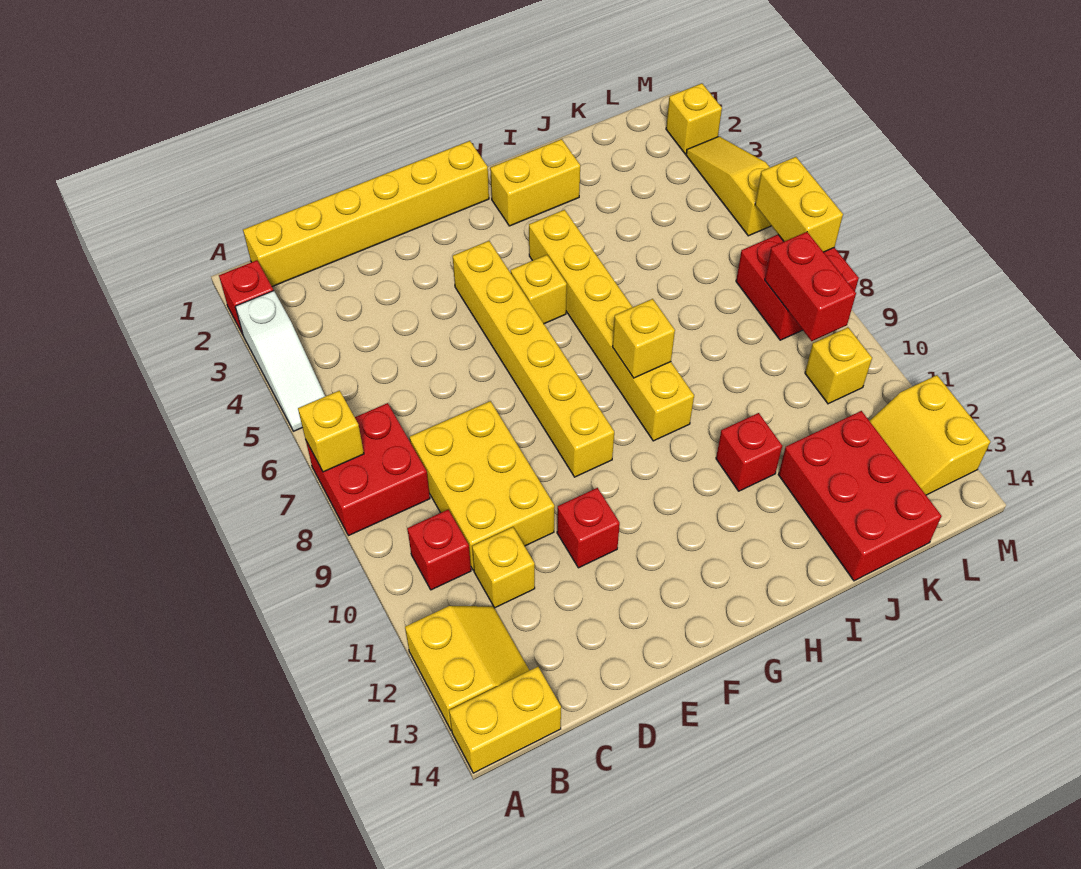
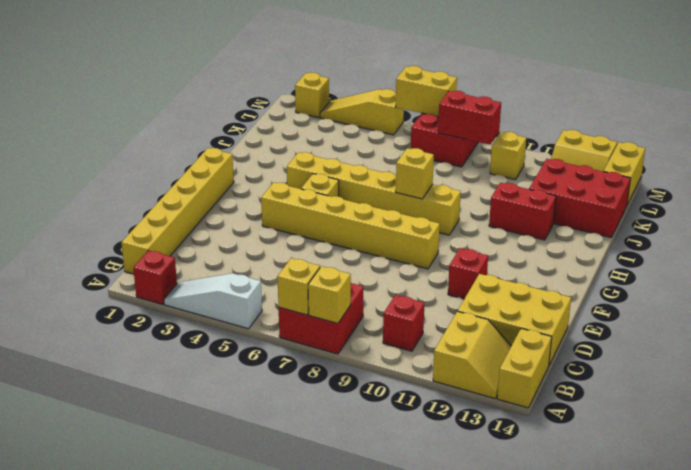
white 1x3 slope [235,291,325,431] -> white 1x3 slope turned to [164,273,262,329]
yellow 2x2 slope [405,606,529,730] -> yellow 2x2 slope turned to [433,311,511,399]
yellow 2x3 brick [410,401,555,570] -> yellow 2x3 brick moved to [458,274,571,365]
yellow 1x1 brick [472,527,535,608] -> yellow 1x1 brick moved to [308,266,351,323]
yellow 1x2 brick [490,139,580,226] -> yellow 1x2 brick moved to [603,142,645,205]
red 1x1 brick [716,413,782,491] -> red 1x2 brick [489,183,556,240]

